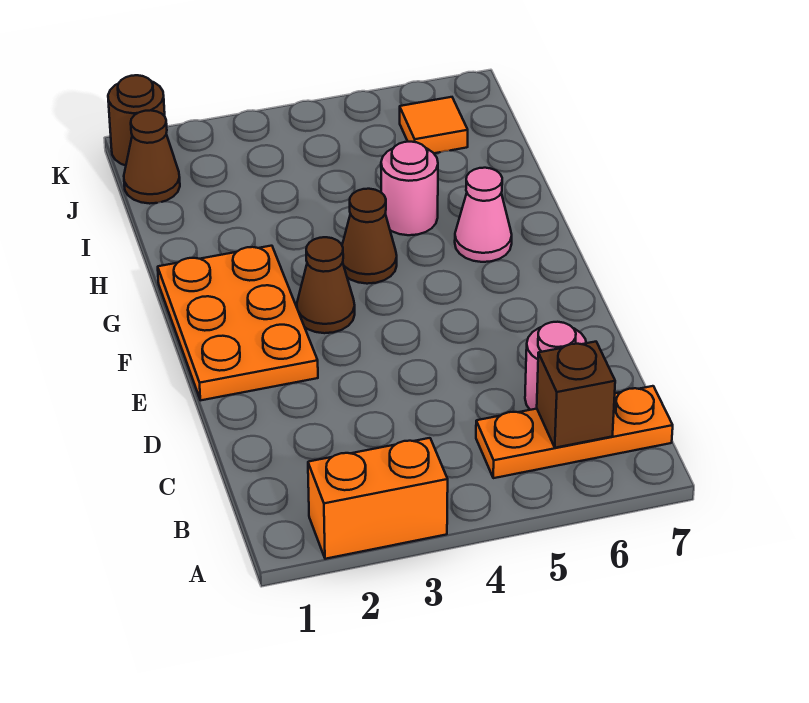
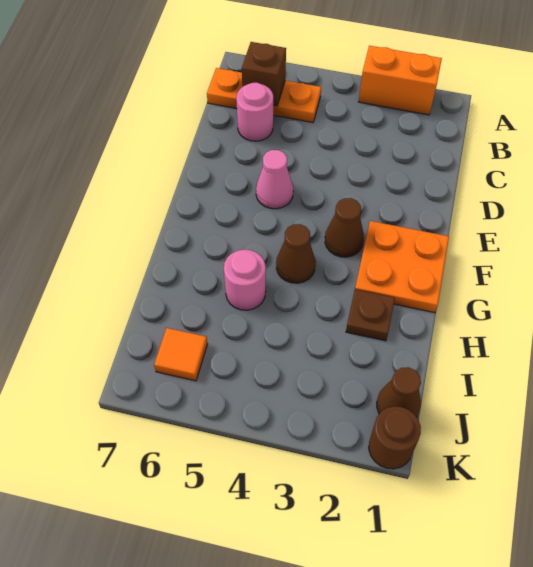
orange 2x3 plate [158,246,318,400] -> orange 2x2 plate [355,221,449,313]
pink 1x1 cone [455,168,512,262] -> pink 1x1 cone moved to [256,150,293,209]
none -> brown 1x1 plate [346,290,395,341]

